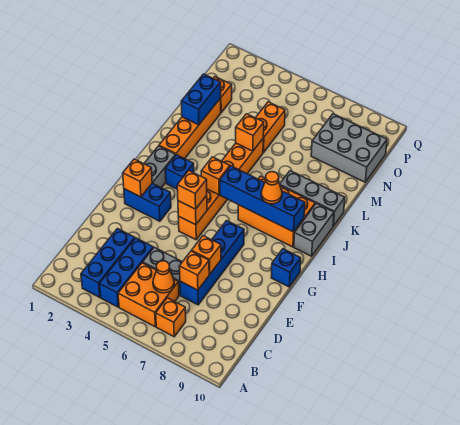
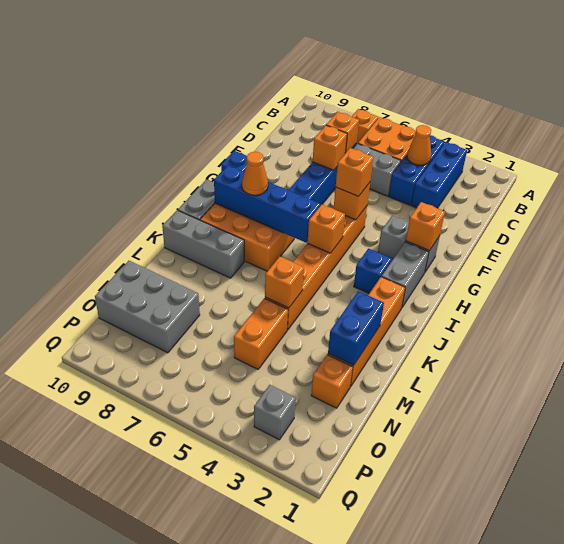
orange 1x1 cone [153,261,174,293] -> orange 1x1 cone moved to [407,125,431,165]
blue 1x2 brick [124,183,171,221] -> grey 1x2 brick [378,215,440,272]
none -> grey 1x1 brick [254,385,296,440]

